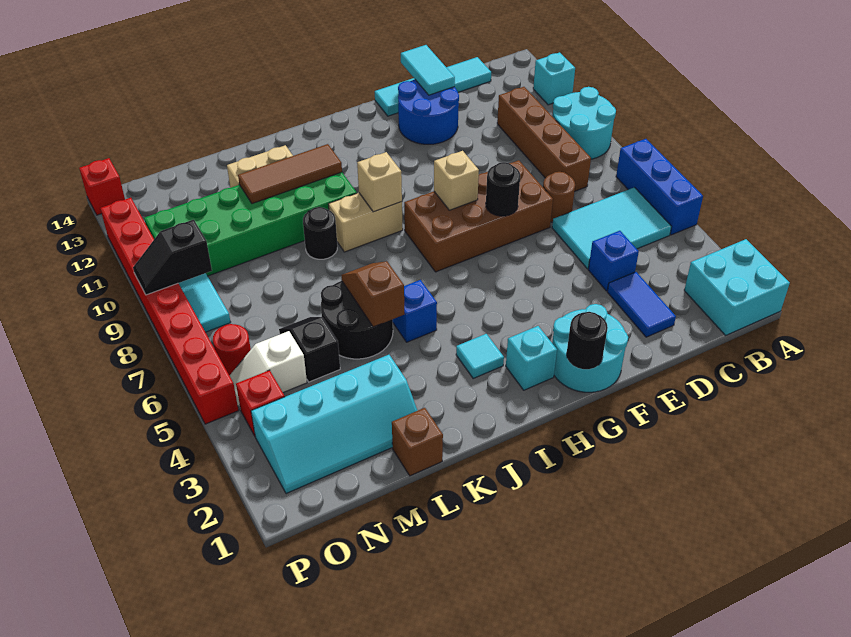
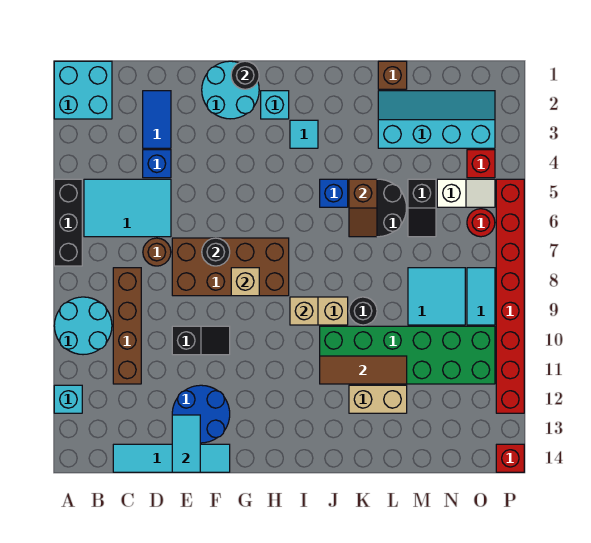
blue 1x3 brick [616,139,703,235] -> black 1x3 brick [54,179,82,266]
none -> cyan 2x2 tile [408,268,465,325]
black 1x2 slope [133,220,212,295] -> black 1x2 slope moved to [172,326,230,355]

